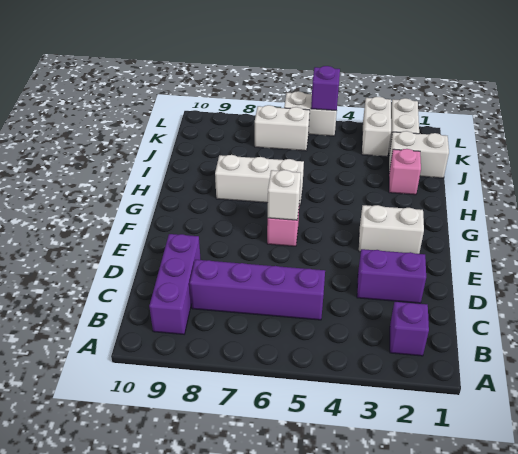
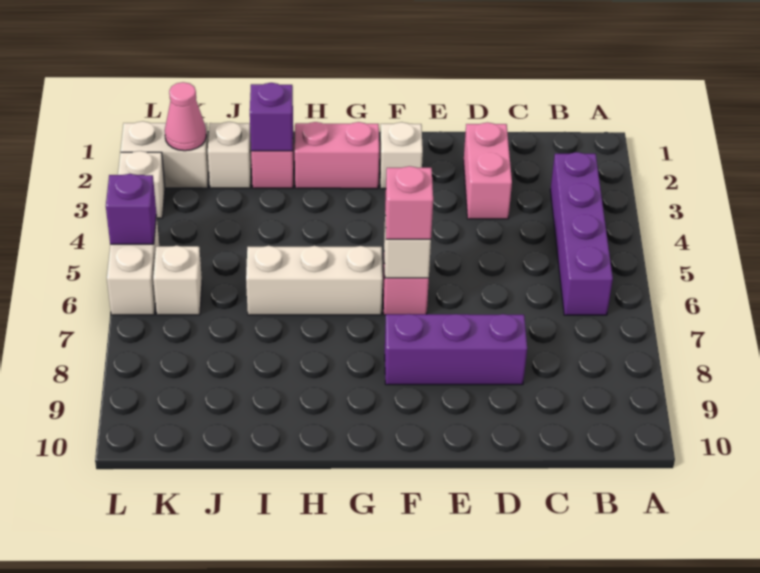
purple 1x1 brick [390,302,429,356] -> purple 1x1 brick moved to [250,83,293,151]
purple 1x3 brick [149,234,201,334] -> purple 1x3 brick moved to [385,314,527,385]
purple 1x4 brick [190,260,325,320] -> purple 1x4 brick moved to [550,152,613,315]
purple 1x2 brick [357,249,426,303] -> pink 1x2 brick [464,122,512,219]
white 1x2 brick [359,205,424,254] -> white 1x1 brick [380,122,423,189]
none -> pink 1x1 brick [385,166,433,239]
none -> pink 1x2 brick [295,122,379,189]
white 1x3 brick [215,155,304,205] -> white 1x3 brick turned to [246,246,383,315]
white 1x2 brick [389,131,449,178] -> white 1x1 brick [208,122,252,188]
none -> pink 1x1 cone [165,82,206,151]
white 1x2 brick [362,97,391,157] -> white 1x1 brick [118,151,165,218]
white 1x2 brick [255,105,310,151] -> white 1x1 brick [153,246,202,315]

